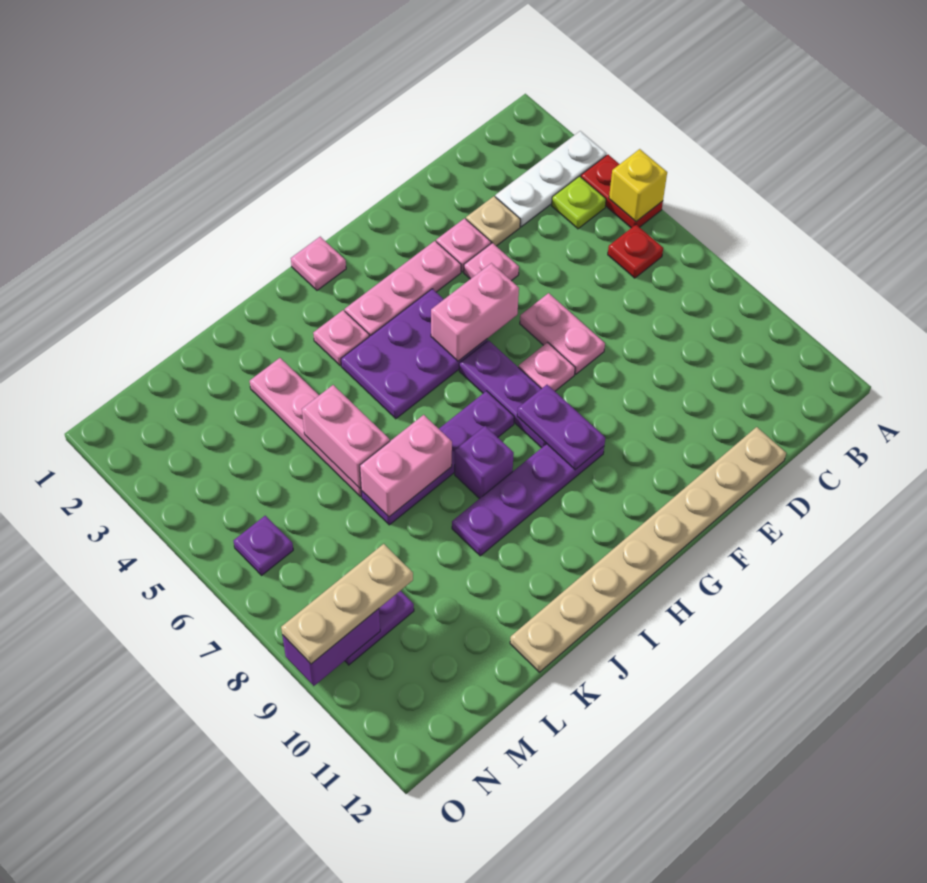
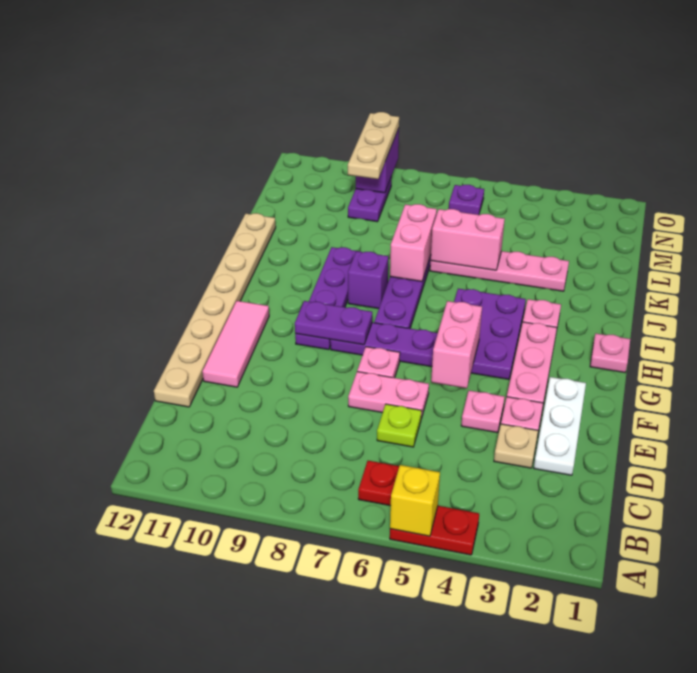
white 1x3 plate [495,131,607,227] -> white 1x3 plate moved to [534,377,586,475]
lime 1x1 plate [552,176,606,229] -> lime 1x1 plate moved to [377,404,422,447]
none -> pink 1x3 tile [202,301,269,387]

